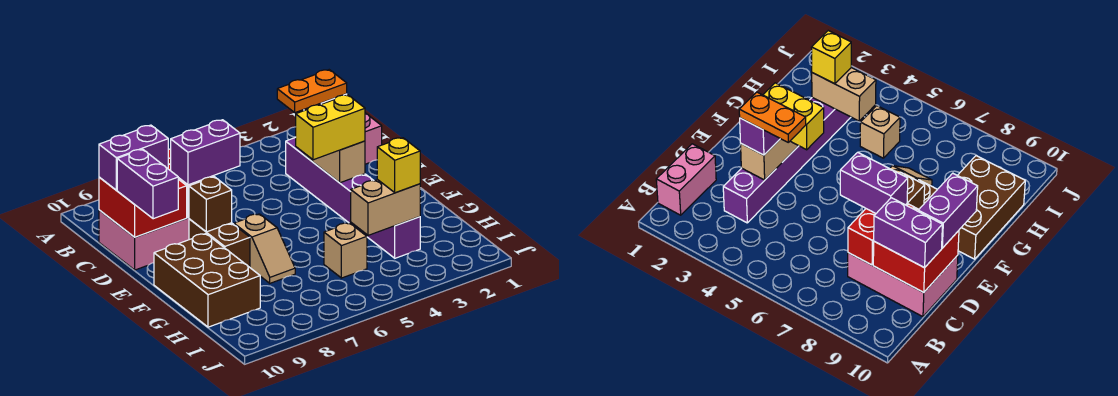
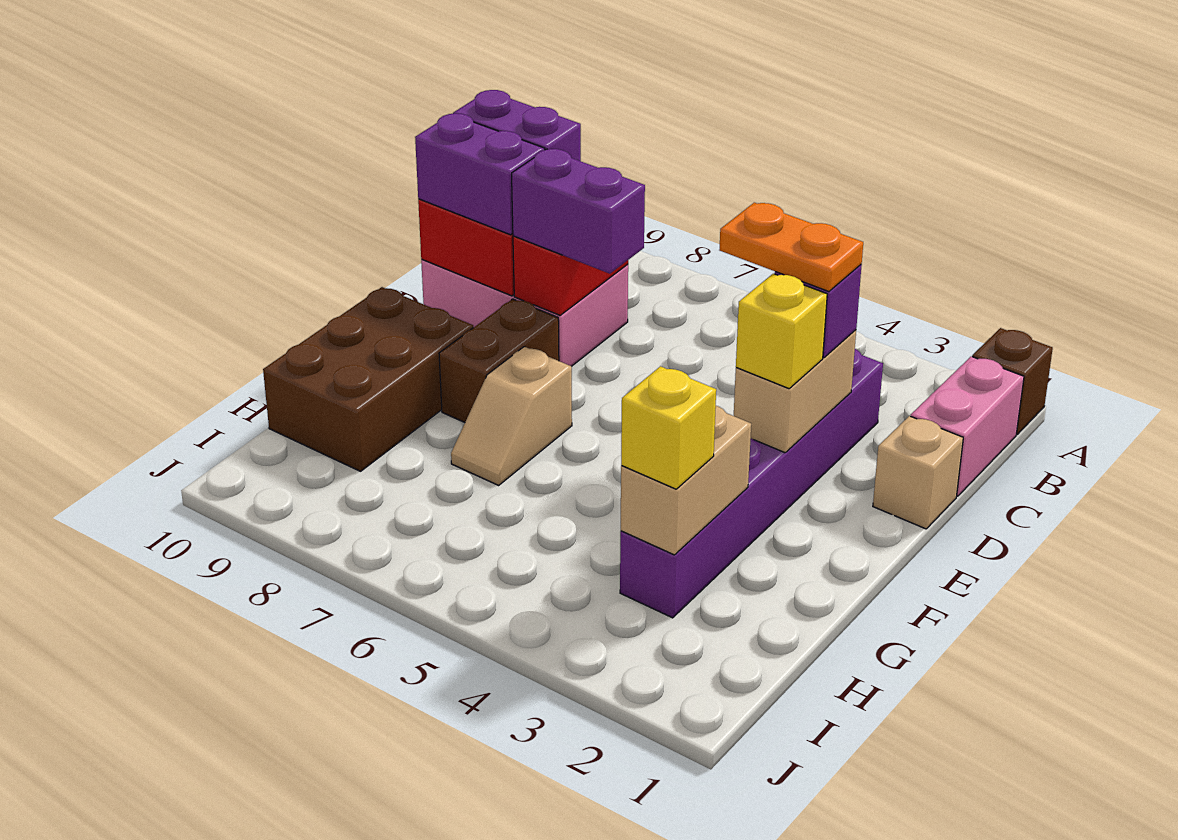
purple 1x2 brick [117,149,178,219] -> purple 1x2 brick turned to [415,113,545,235]
yellow 1x2 brick [296,95,365,160] -> yellow 1x1 brick [736,274,827,389]
brown 1x1 brick [189,177,232,232] -> brown 1x1 brick moved to [972,328,1053,434]
tan 1x2 brick [351,180,420,235] -> tan 1x2 brick turned to [621,406,751,555]
tan 1x1 brick [324,223,367,278] -> tan 1x1 brick moved to [873,416,963,529]

